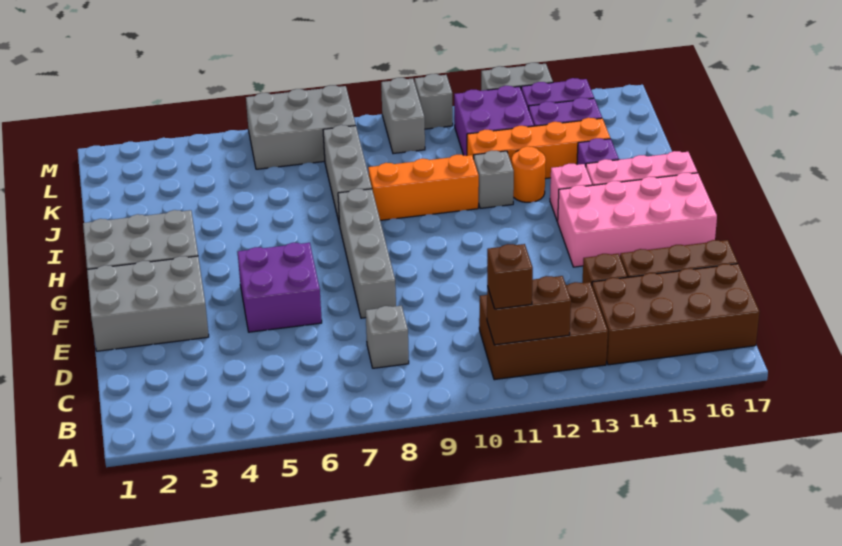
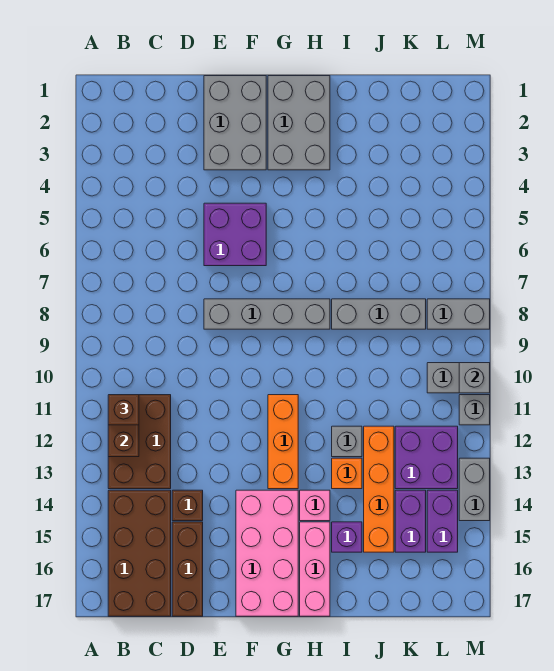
grey 1x1 brick [366,306,409,368] -> grey 1x1 brick moved to [459,363,490,393]
orange 1x3 brick [368,155,479,220] -> orange 1x3 brick moved to [268,395,298,489]
orange 1x1 round brick [512,146,546,202] -> orange 1x1 brick [332,458,362,489]
grey 2x3 brick [246,85,356,169] -> grey 1x2 brick [427,299,490,329]

